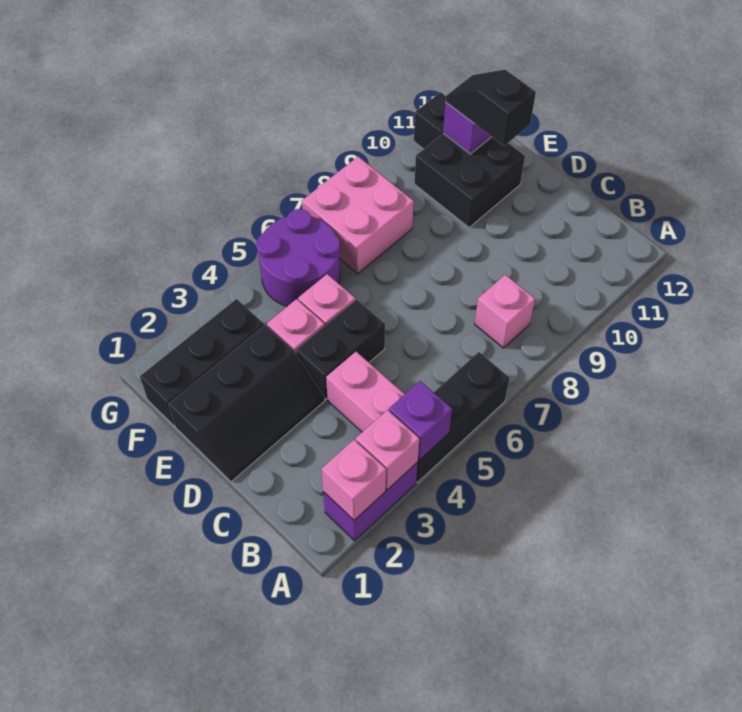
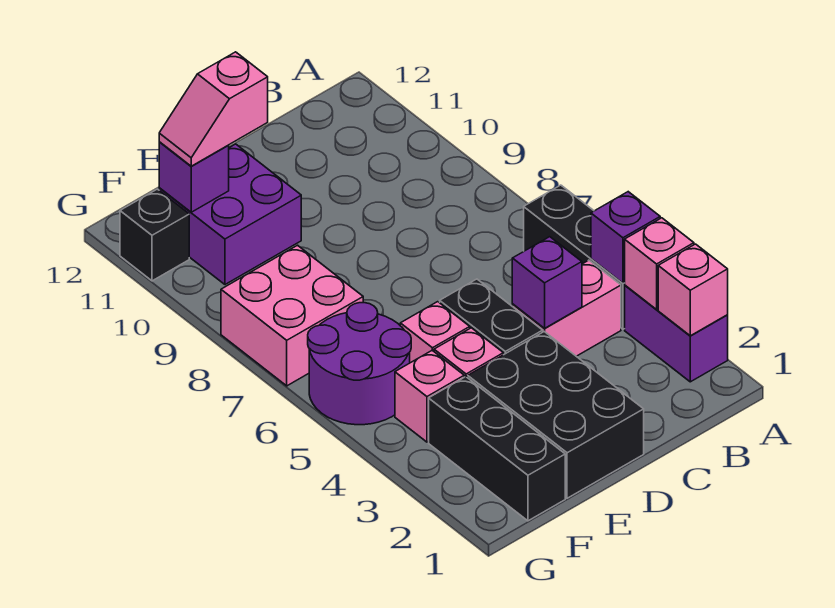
pink 1x1 brick [475,275,535,348] -> pink 1x1 brick moved to [395,350,464,442]
none -> purple 1x1 brick [512,237,582,328]
black 2x3 slope [168,325,325,482] -> black 2x3 brick [468,332,644,498]
black 2x2 brick [414,134,525,228] -> purple 2x2 brick [159,144,301,284]
black 1x2 slope [446,69,536,146] -> pink 1x2 slope [159,52,268,166]

